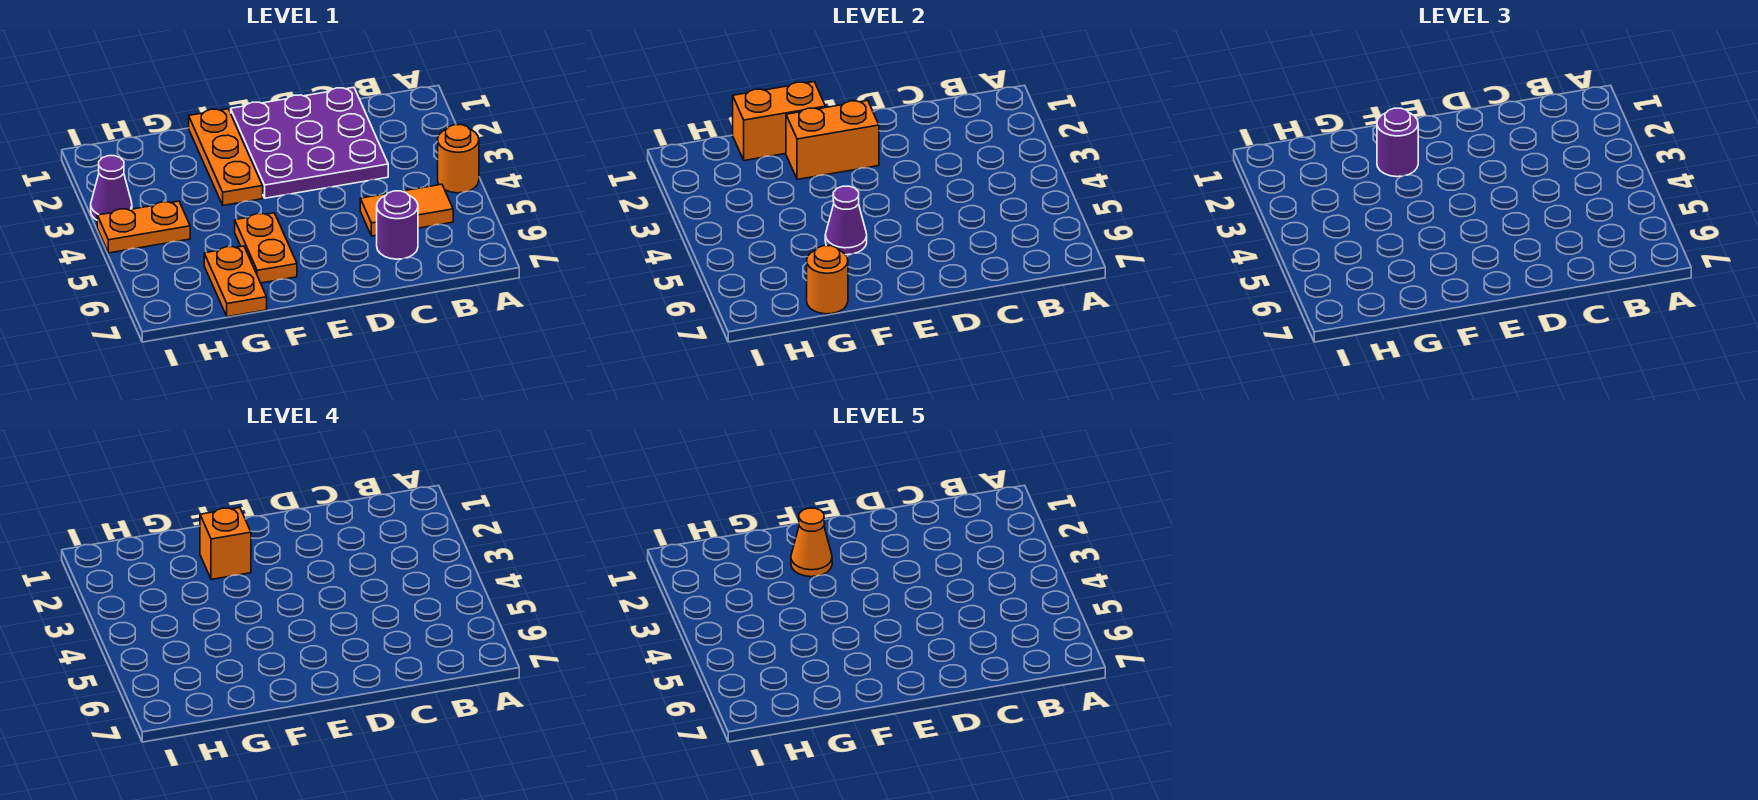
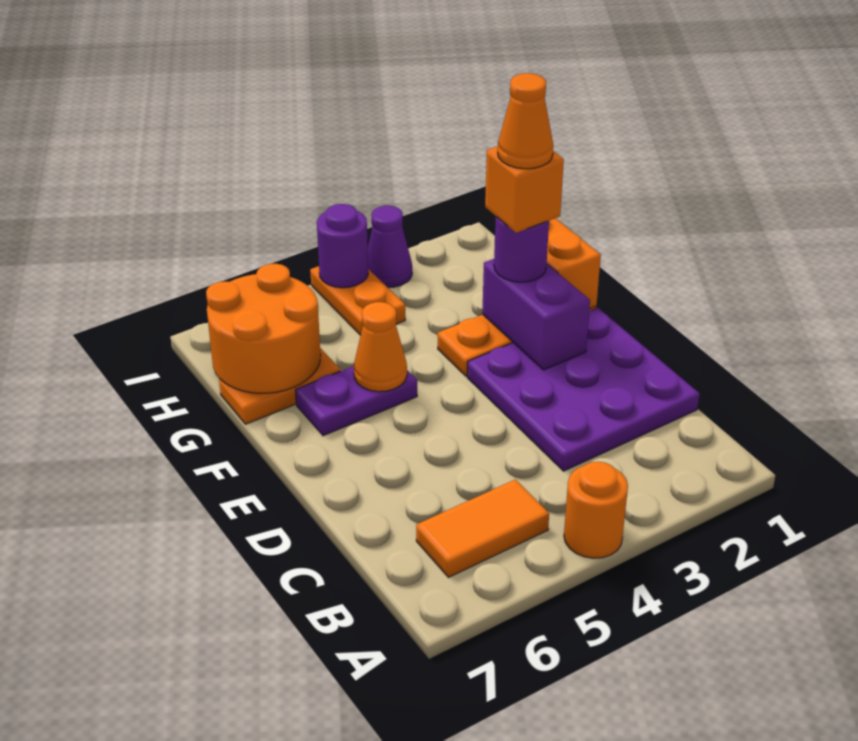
orange 1x2 tile [360,184,453,236] -> orange 1x2 tile turned to [416,479,549,577]
purple 1x1 round brick [377,191,418,259] -> purple 1x1 round brick moved to [317,204,368,288]
orange 1x2 brick [786,100,879,179] -> purple 1x2 brick [482,259,590,370]
orange 1x2 plate [235,213,297,283] -> purple 1x2 plate [295,366,417,436]
purple 1x1 cone [825,186,867,255] -> orange 1x1 cone [354,302,407,392]
orange 1x1 round brick [807,246,848,314] -> orange 2x2 round brick [206,264,321,393]

